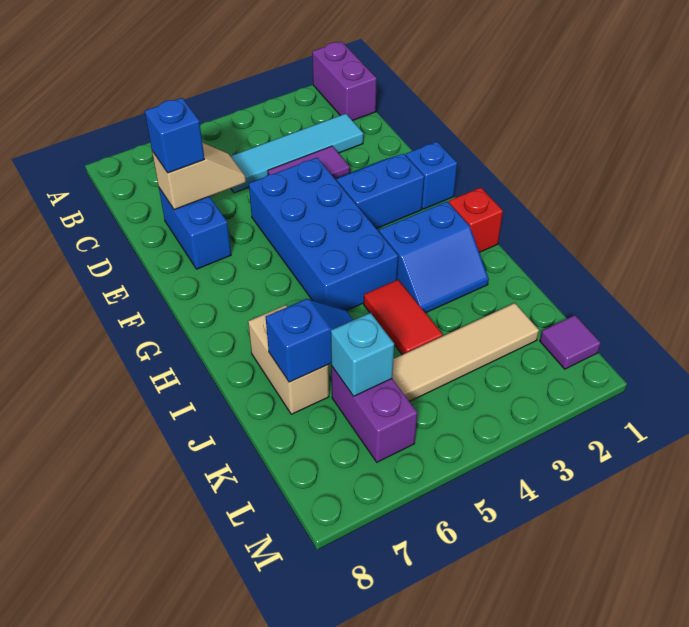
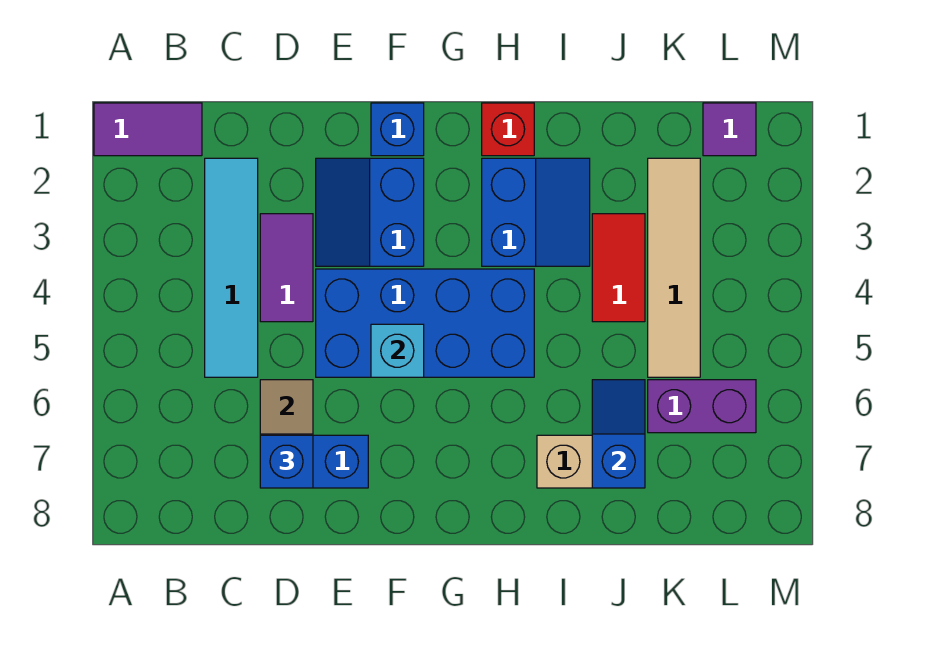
purple 1x2 brick [312,41,377,121] -> purple 1x2 tile [94,103,202,156]
red 1x2 tile [364,280,443,355] -> red 1x2 tile turned to [592,214,645,322]
cyan 1x1 brick [331,313,394,396] -> cyan 1x1 brick moved to [371,324,424,377]

